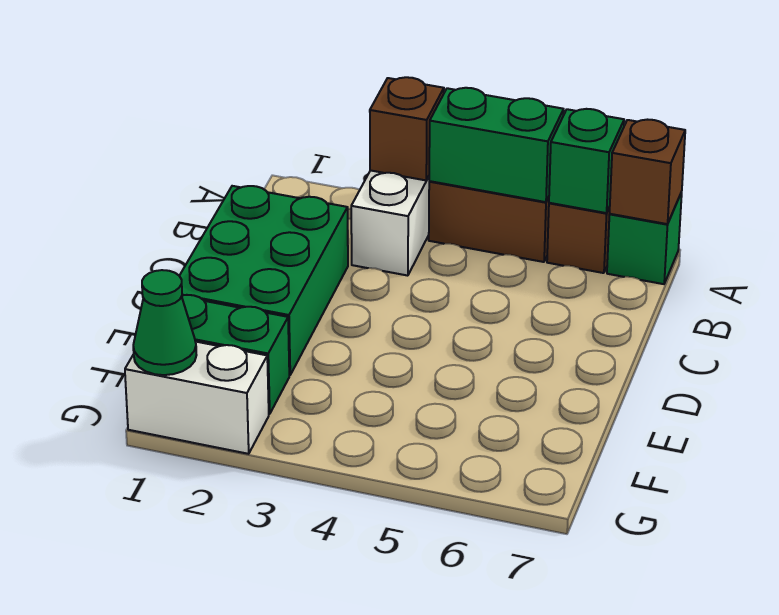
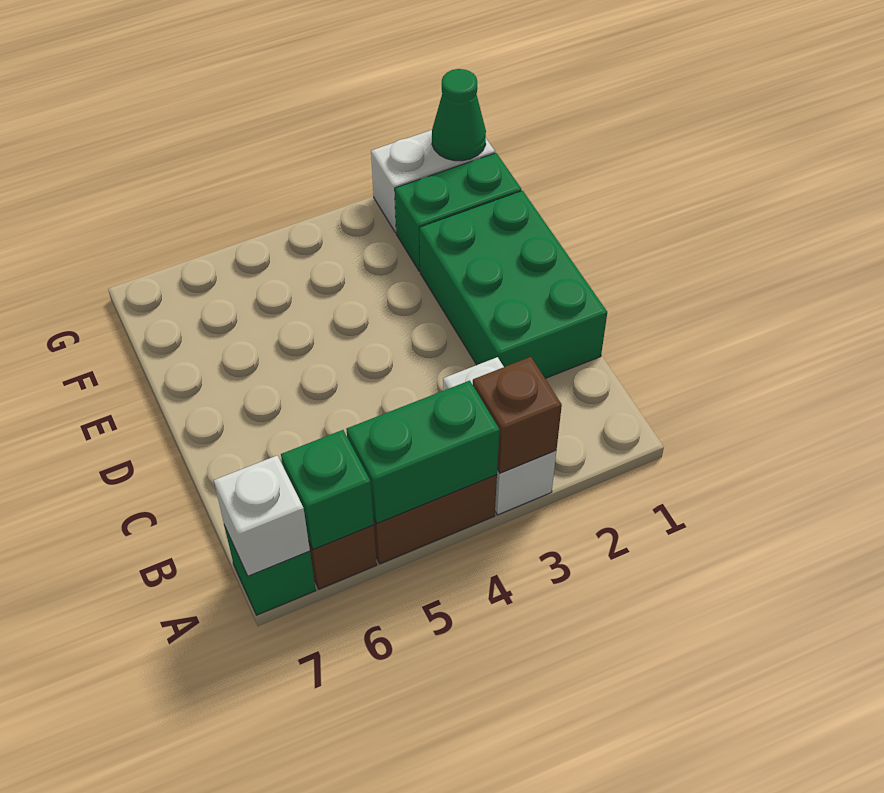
brown 1x1 brick [609,120,685,224] -> white 1x1 brick [214,455,310,576]

